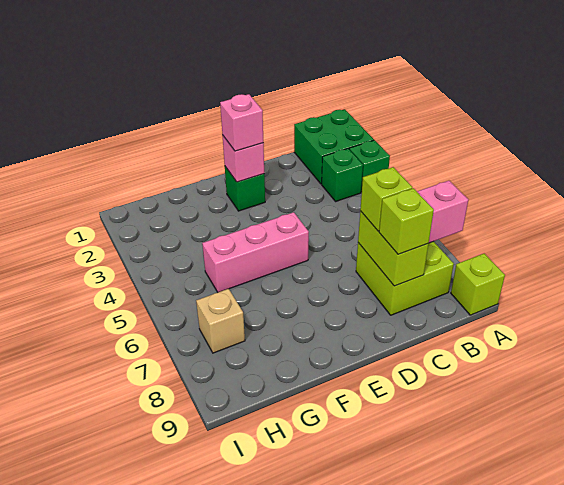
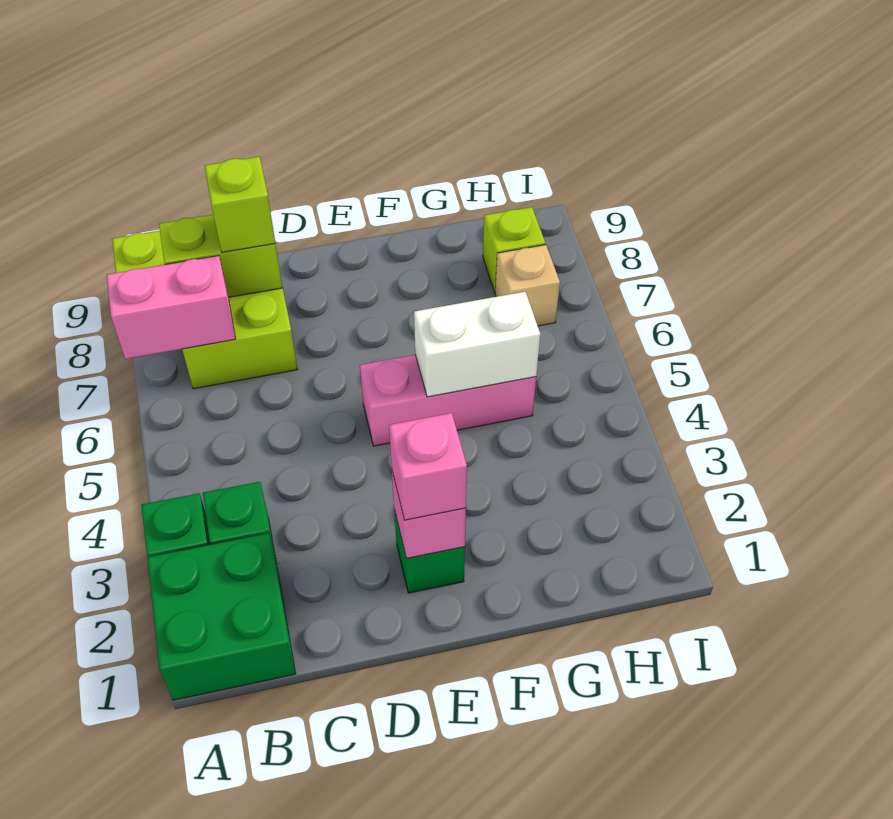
lime 1x2 brick [358,211,428,286] -> lime 1x2 brick turned to [159,215,283,297]
lime 1x1 brick [360,167,412,231] -> lime 1x1 brick moved to [483,207,545,292]
none -> white 1x2 brick [414,292,540,397]

